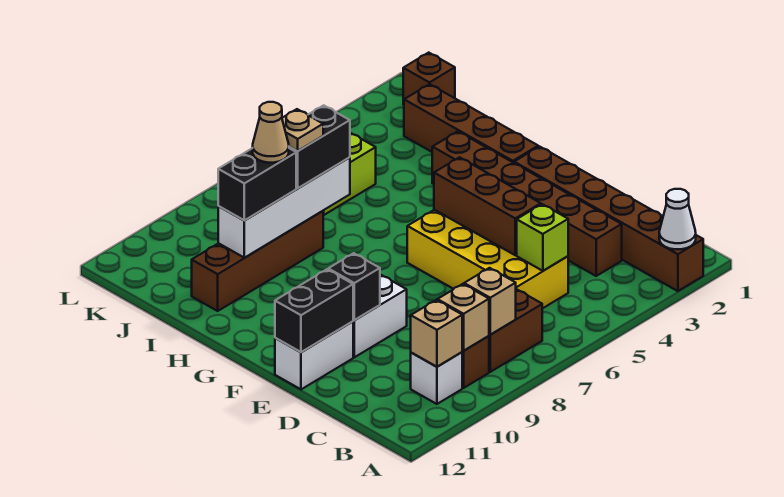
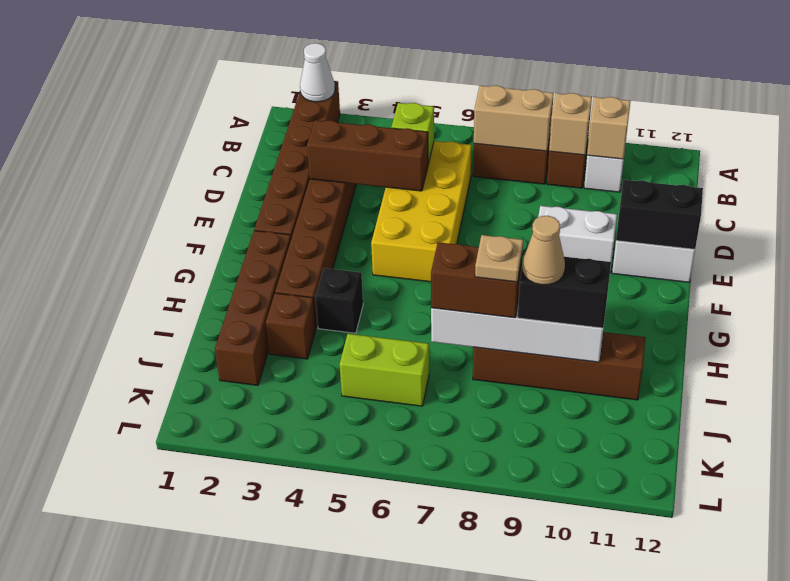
tan 1x1 brick [464,268,516,335] -> tan 1x2 brick [474,86,554,151]
brown 1x3 brick [434,157,541,255] -> brown 1x3 brick turned to [307,120,428,191]
black 1x1 brick [328,253,380,320] -> black 1x1 brick moved to [315,268,363,333]
black 1x2 brick [289,105,350,188] -> brown 1x2 brick [431,242,523,318]
brown 1x1 brick [403,53,455,105] -> brown 1x1 brick moved to [266,293,316,359]

